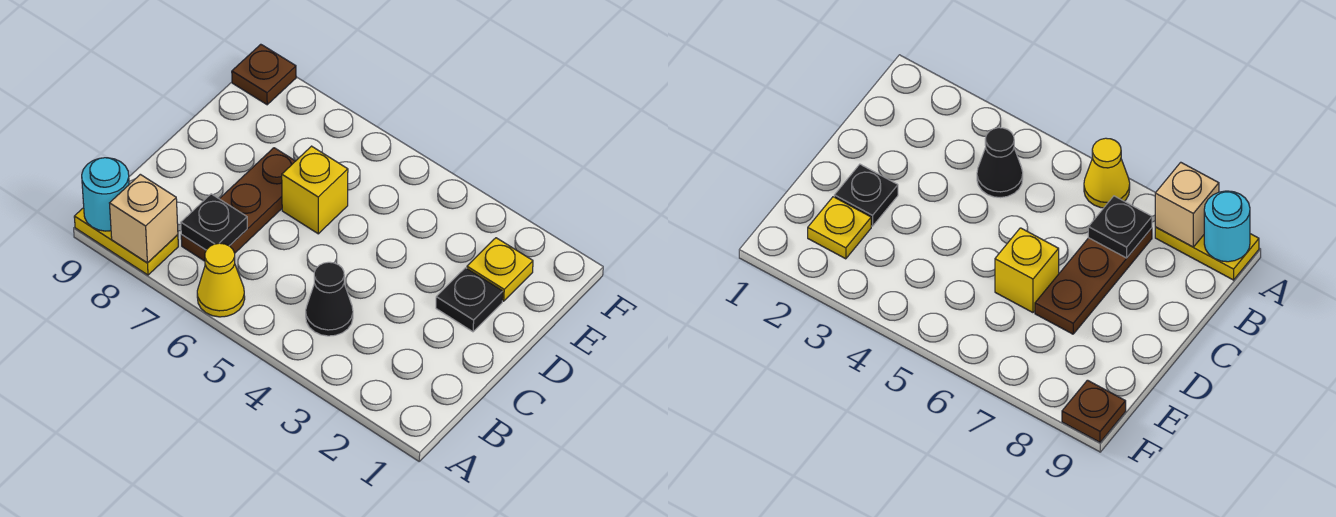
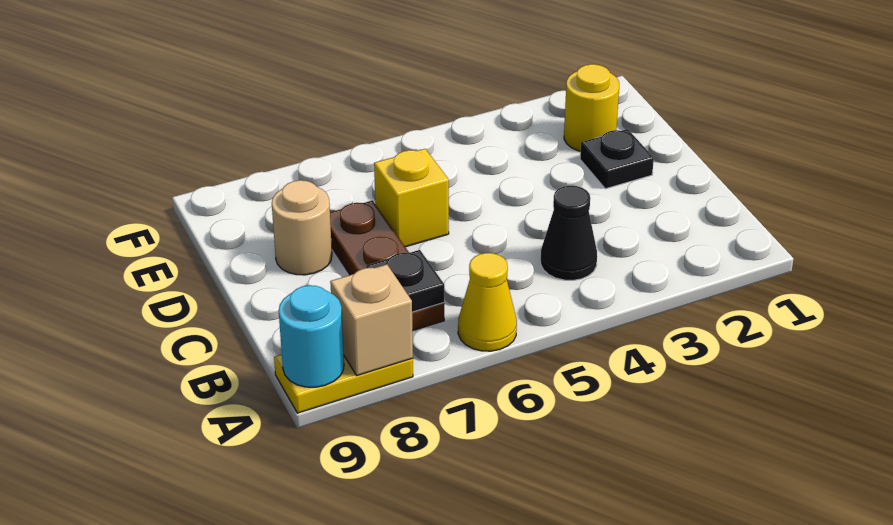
none -> tan 1x1 round brick [272,180,332,275]
yellow 1x1 plate [467,238,533,301] -> yellow 1x1 round brick [564,64,619,151]
brown 1x1 plate [232,44,296,105] -> none

